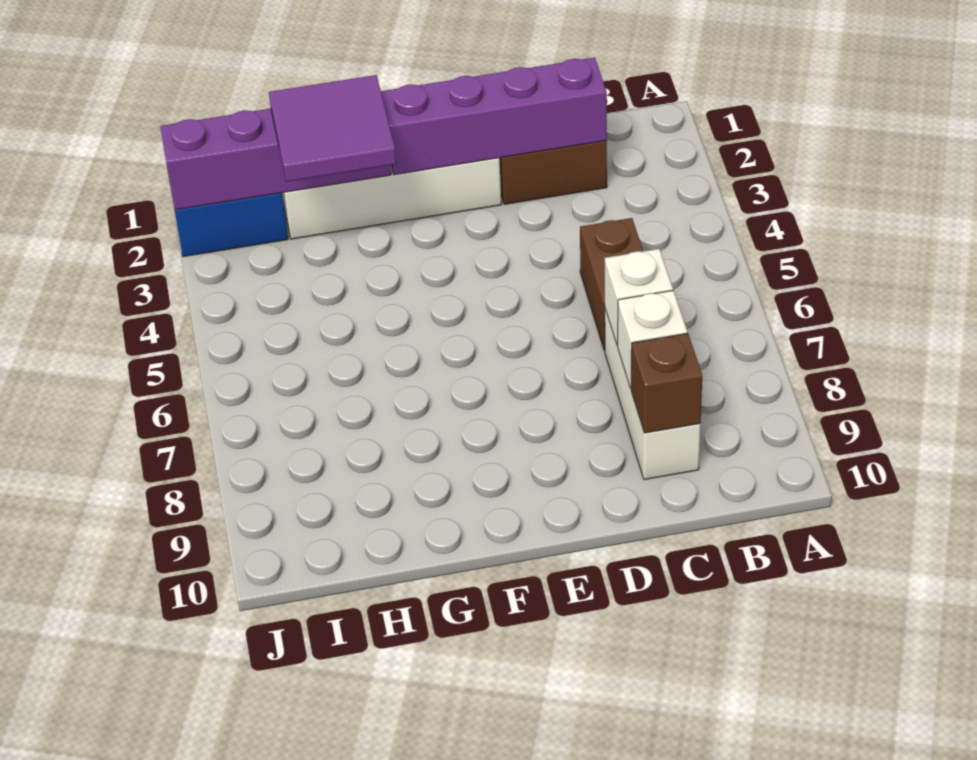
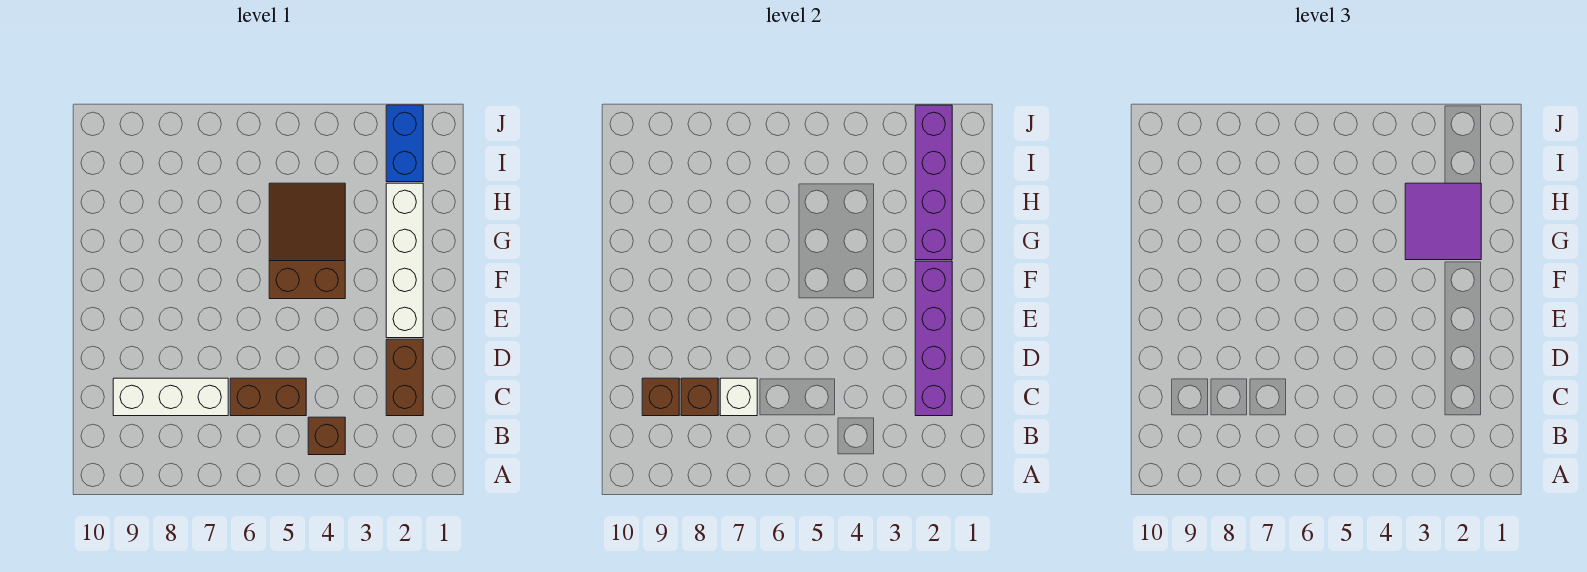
none -> brown 1x1 brick [308,417,345,455]
white 1x1 brick [618,291,687,388] -> brown 1x1 brick [681,378,718,416]
none -> brown 2x3 slope [269,183,345,299]

